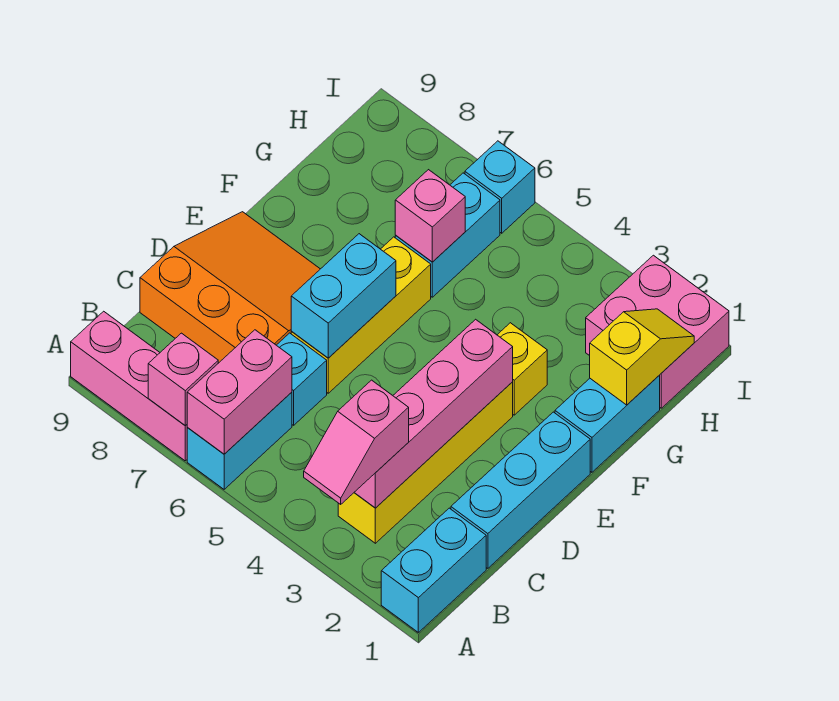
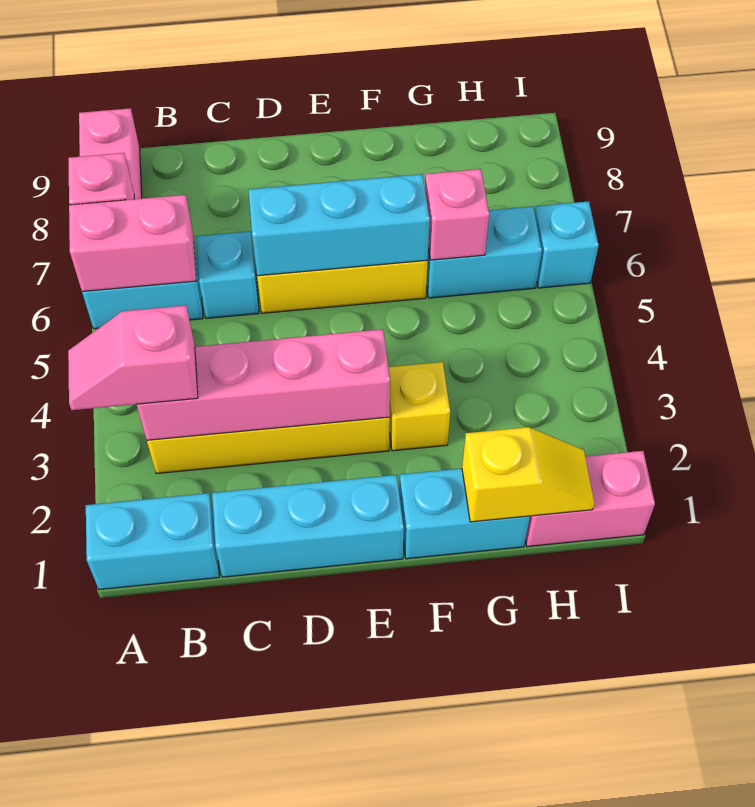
orange 3x3 slope [140,212,320,363] -> none
cyan 1x2 brick [291,234,396,358] -> cyan 1x3 brick [248,174,430,276]
pink 2x2 brick [586,255,729,408] -> pink 1x2 brick [525,451,655,547]

